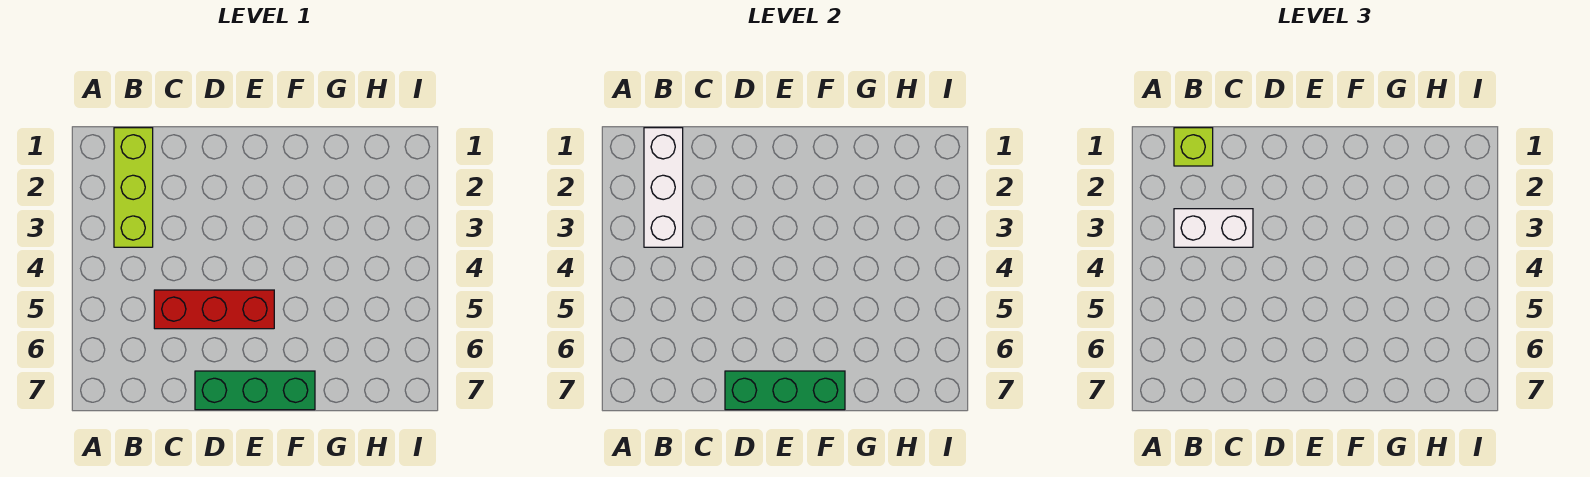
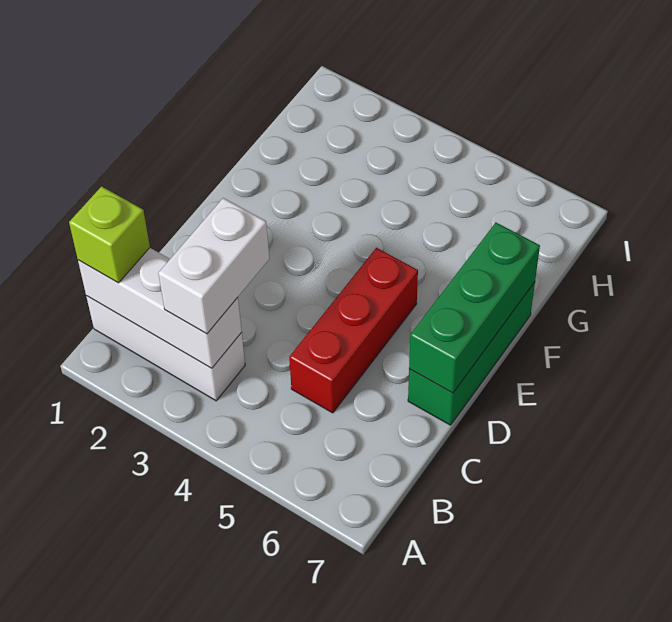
lime 1x3 brick [114,128,153,247] -> white 1x3 brick [86,296,245,401]

